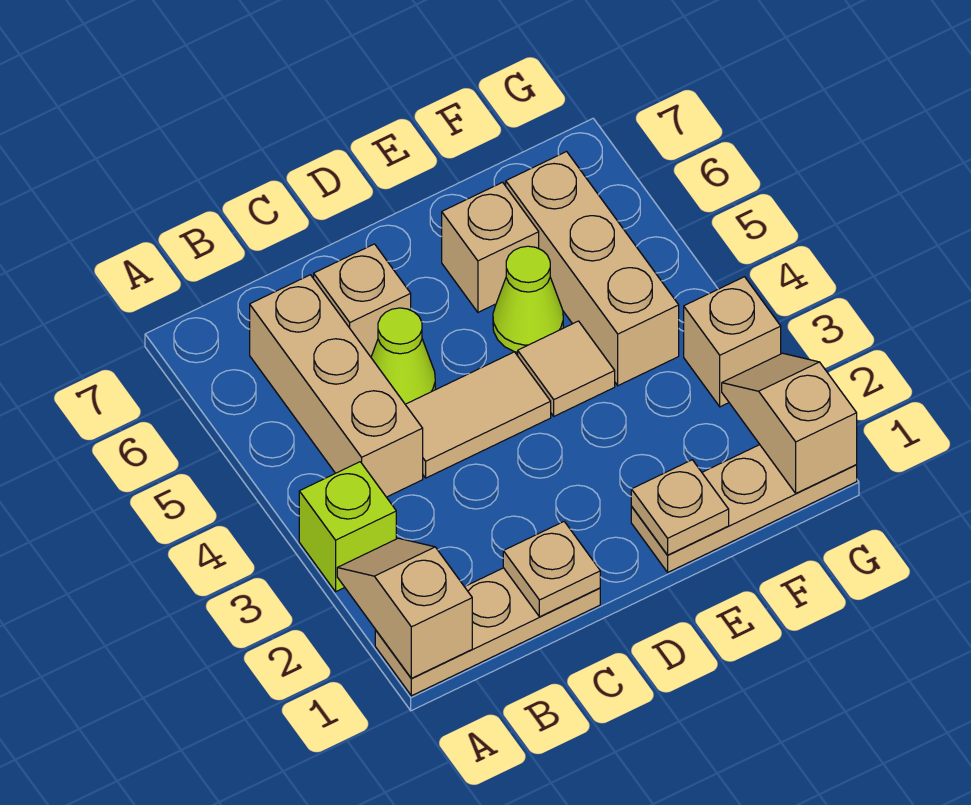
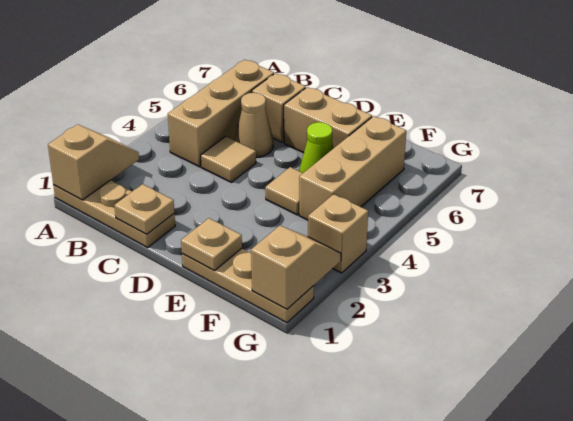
lime 1x1 brick [299,462,396,592] -> none
tan 1x2 tile [405,352,551,478] -> tan 1x1 tile [201,136,256,182]
lime 1x1 cone [371,308,435,404] -> tan 1x1 cone [235,93,273,157]
tan 1x1 brick [442,182,539,312] -> tan 1x2 brick [284,87,372,153]

